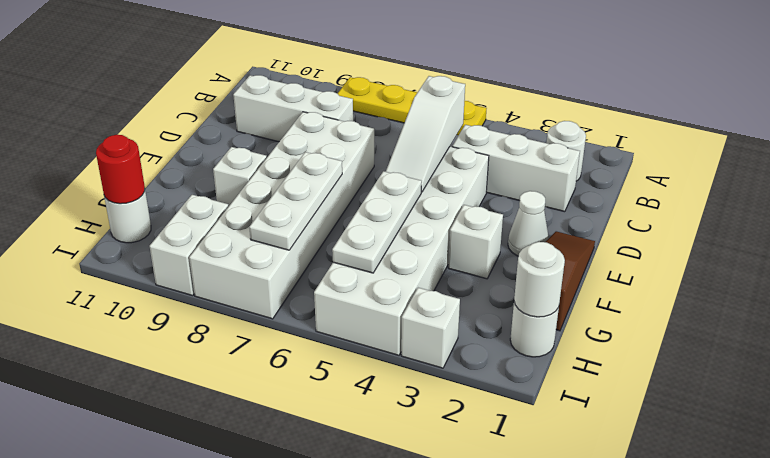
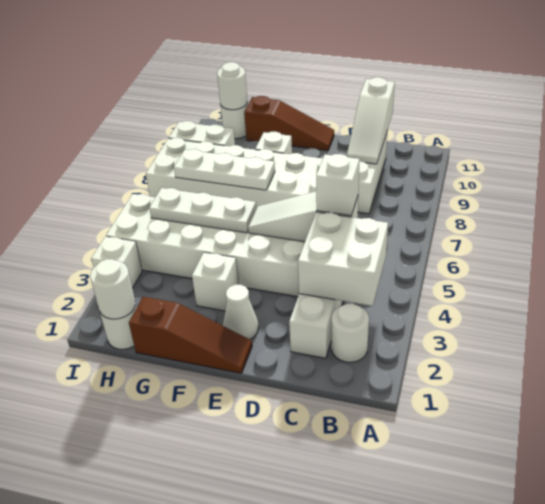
yellow 1x4 plate [337,77,487,135] -> none
none -> white 2x2 brick [298,212,388,306]
none -> white 1x1 brick [316,154,360,216]
none -> white 1x3 slope [347,77,395,164]
none -> brown 1x3 slope [244,96,334,151]
red 1x1 round brick [96,135,145,204] -> white 1x1 round brick [217,62,248,110]

